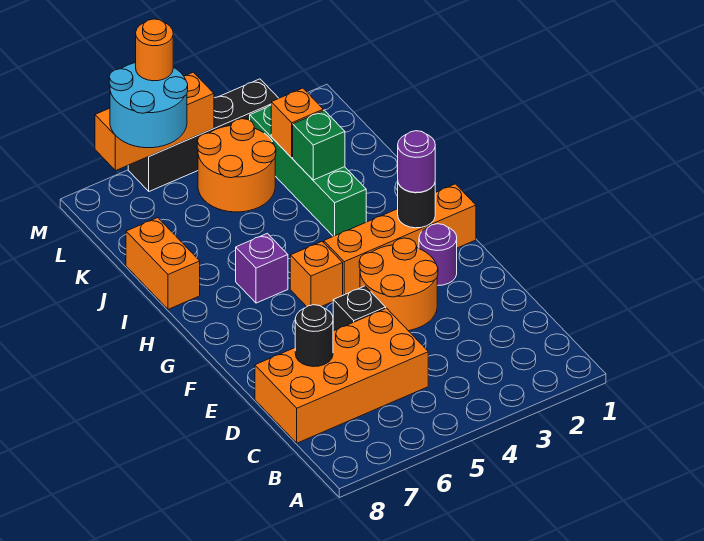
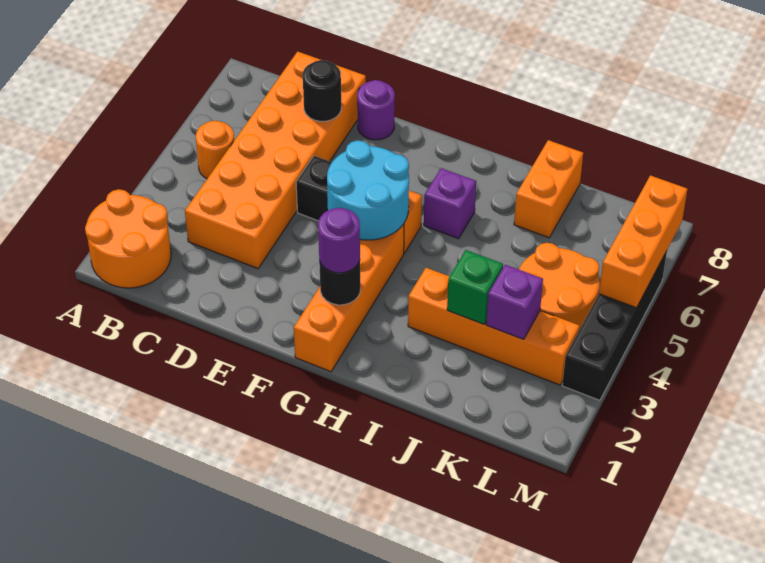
orange 2x4 brick [255,308,428,443] -> orange 2x6 brick [185,52,366,269]
orange 2x2 round brick [359,238,438,331] -> orange 2x2 round brick moved to [85,189,171,288]
purple 1x1 round brick [419,224,457,286] -> purple 1x1 round brick moved to [357,80,395,140]
green 1x4 brick [250,105,366,236] -> orange 1x4 brick [408,268,580,385]
orange 1x2 brick [126,218,200,309] -> orange 1x2 brick turned to [514,140,583,238]
orange 1x1 brick [271,88,323,158] -> purple 1x1 brick [486,265,543,339]
cyan 2x2 round brick [109,63,188,148] -> cyan 2x2 round brick moved to [327,141,409,240]
orange 1x1 round brick [136,19,173,81] -> orange 1x1 round brick moved to [196,121,234,178]

